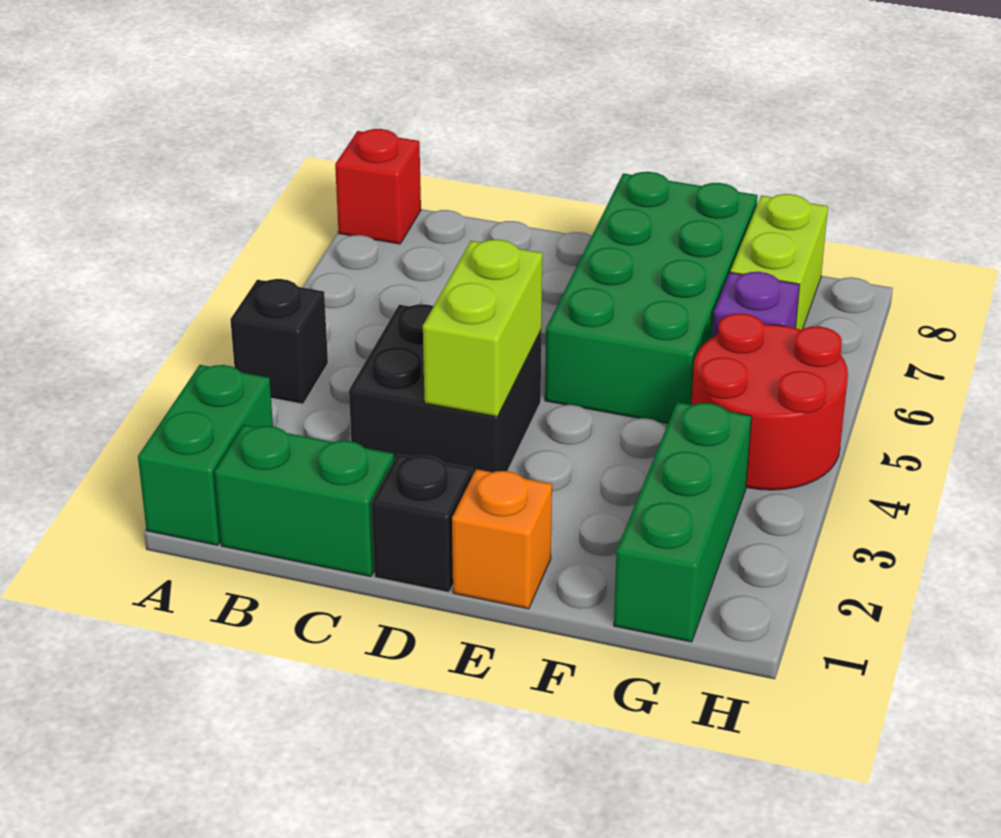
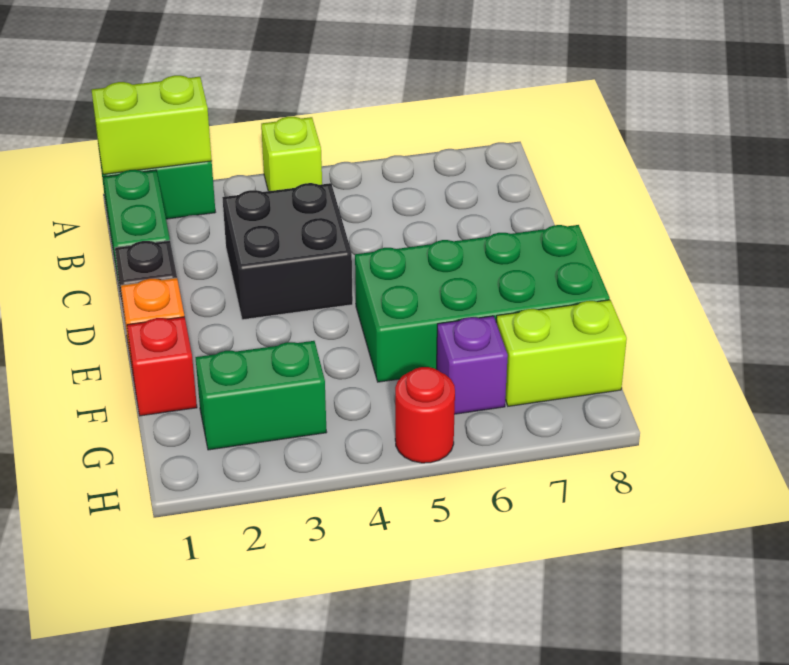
black 1x1 brick [230,279,328,404] -> lime 1x1 brick [261,117,322,191]
red 1x1 brick [335,129,421,244] -> red 1x1 brick moved to [127,317,197,416]
lime 1x2 brick [423,240,542,417] -> lime 1x2 brick moved to [92,75,212,174]
green 1x3 brick [614,402,752,642] -> green 1x2 brick [195,341,327,450]
red 2x2 round brick [691,313,848,490] -> red 1x1 round brick [395,367,455,463]

